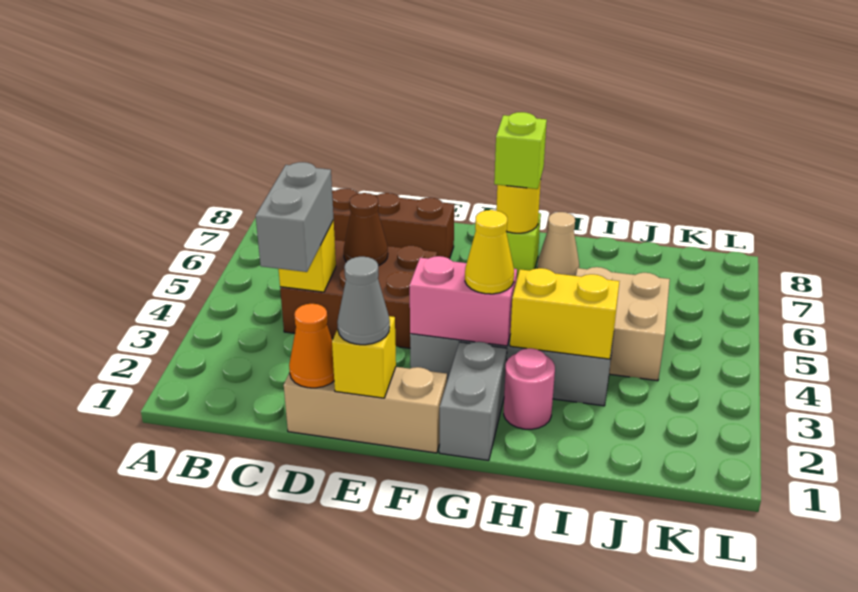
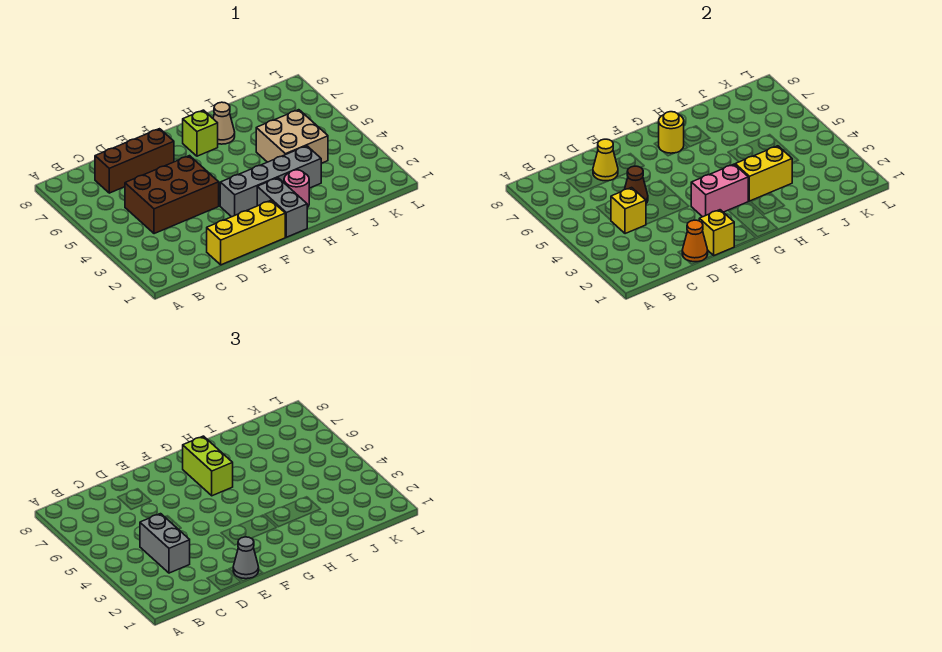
tan 1x3 brick [284,367,447,453] -> yellow 1x3 brick [207,201,285,265]
yellow 1x1 cone [465,210,514,294] -> yellow 1x1 cone moved to [593,139,618,181]
lime 1x1 brick [494,112,547,189] -> lime 1x2 brick [182,436,233,496]

